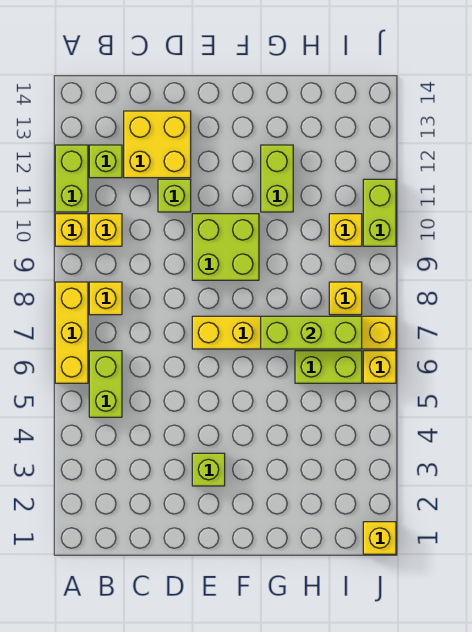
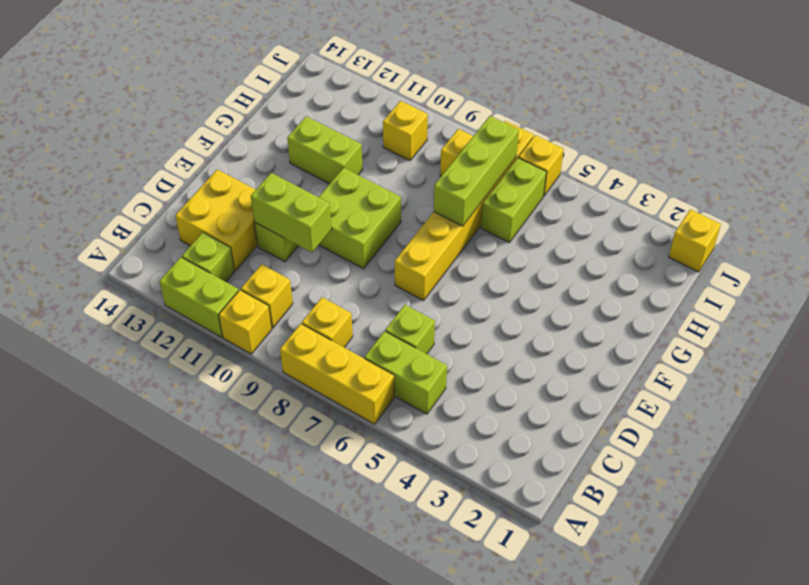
lime 1x1 brick [192,453,225,486] -> lime 1x1 brick moved to [385,305,435,354]
lime 1x2 brick [363,179,396,246] -> lime 1x2 brick moved to [251,173,332,253]

